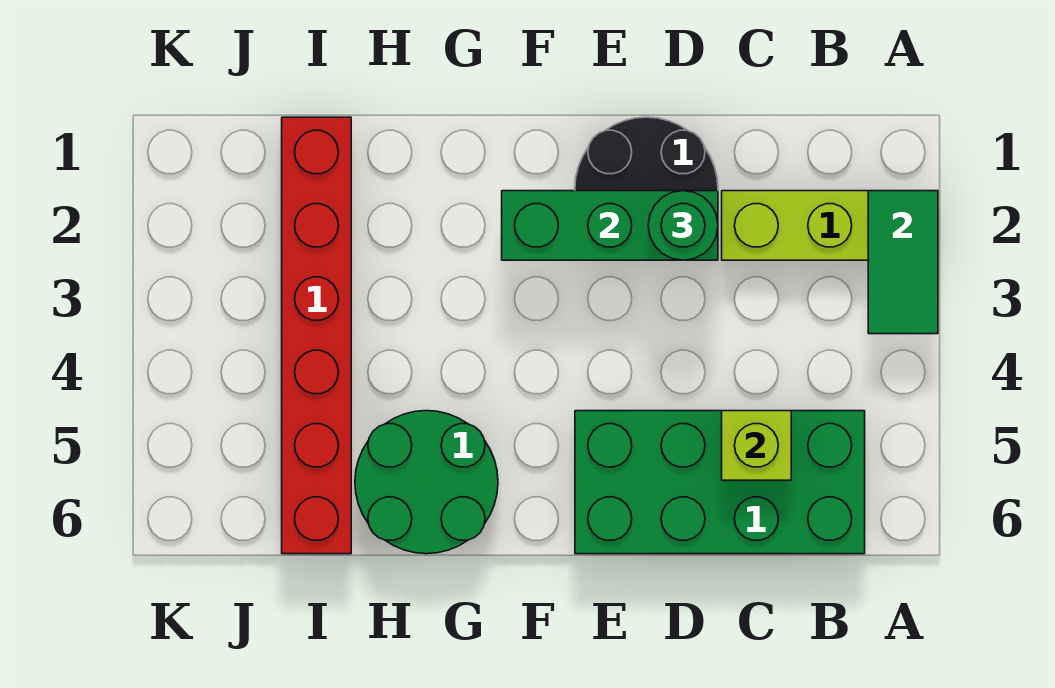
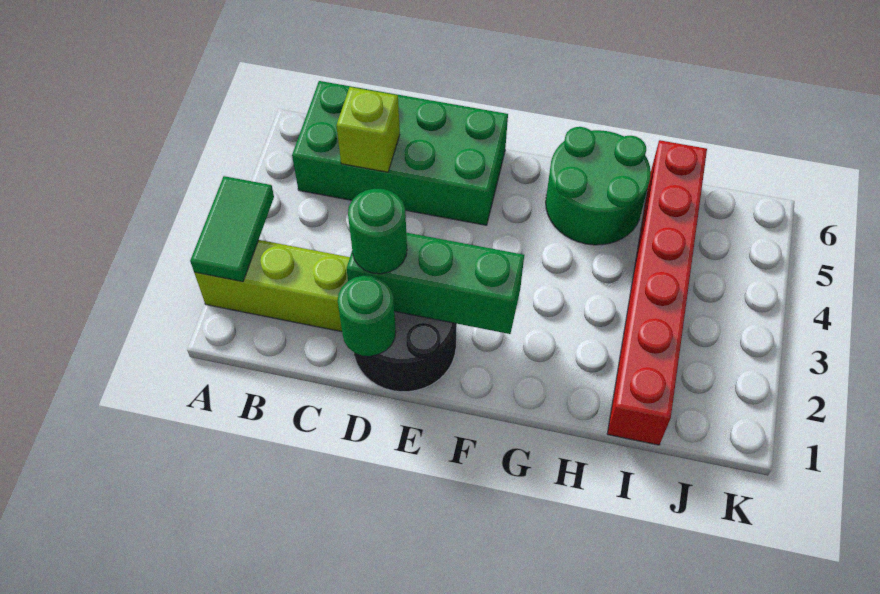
none -> green 1x1 round brick [338,275,396,356]

